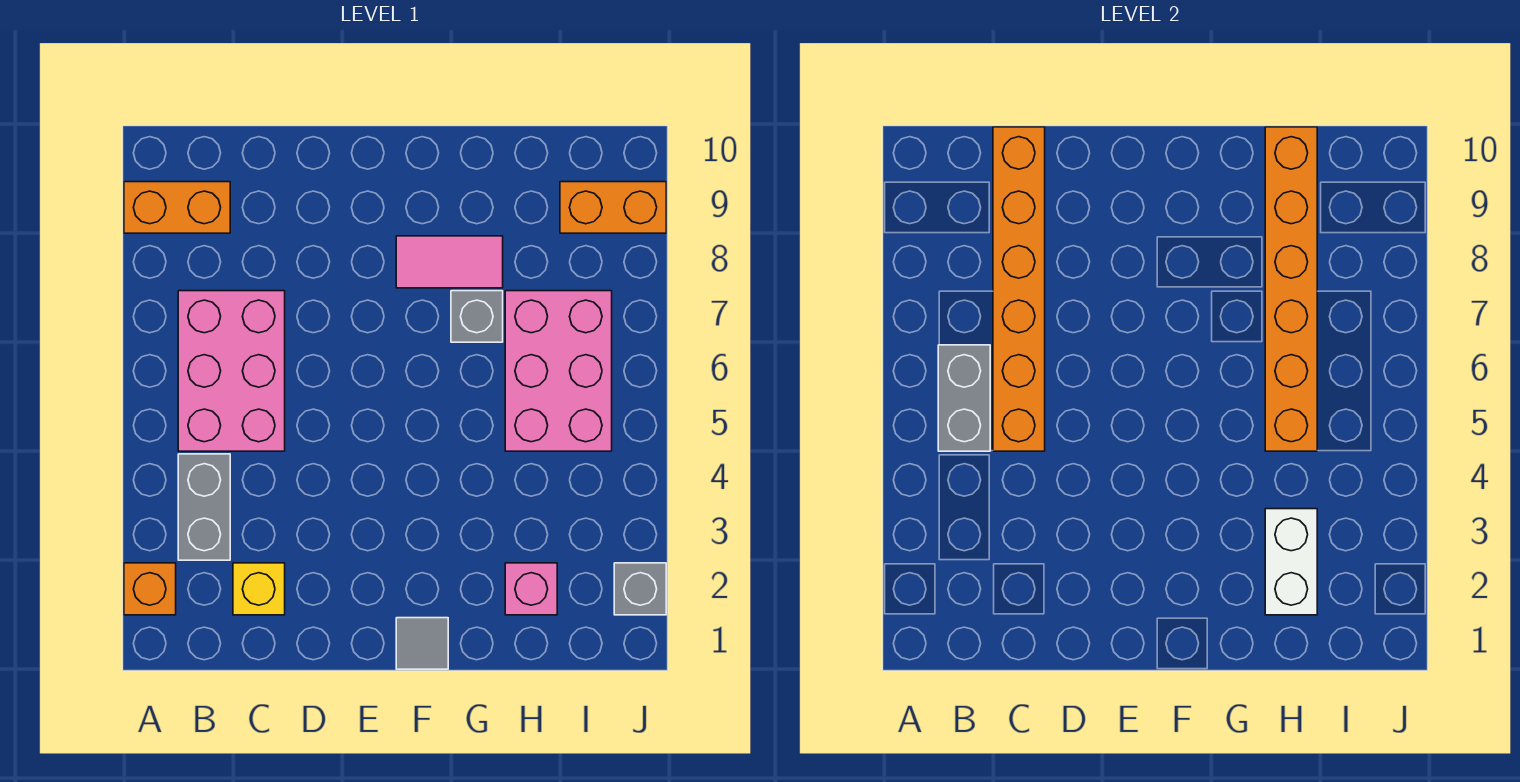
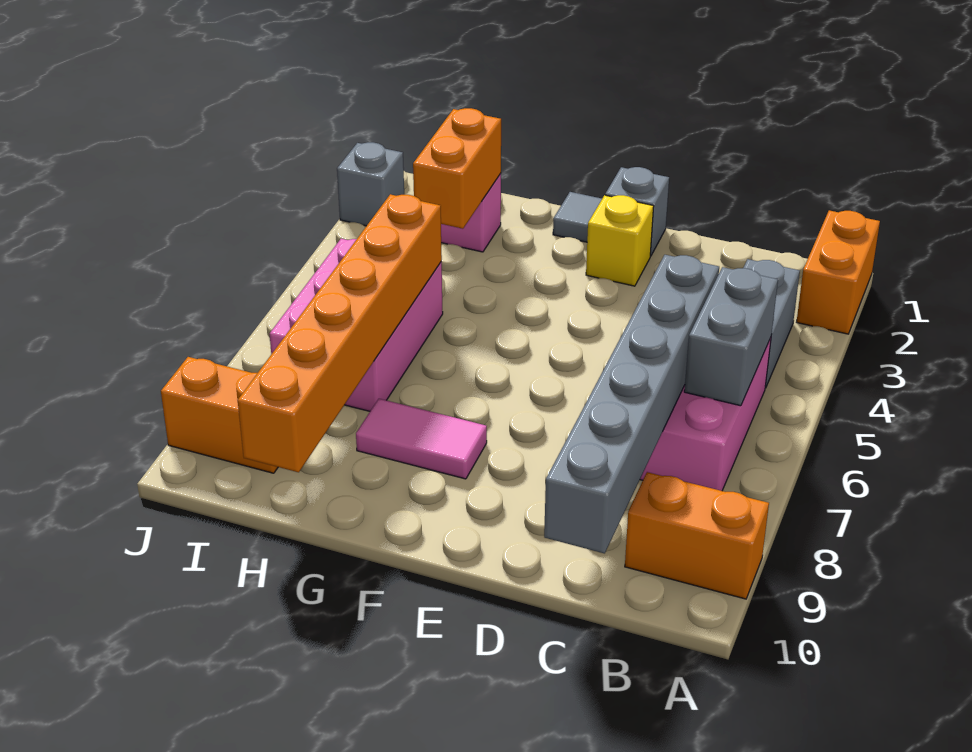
orange 1x1 brick [124,563,176,615] -> orange 1x2 brick [797,210,880,334]
yellow 1x1 brick [233,563,285,615] -> yellow 1x1 brick moved to [586,195,654,286]
orange 1x6 brick [993,127,1045,451] -> grey 1x6 brick [544,255,719,553]
grey 1x1 brick [451,291,503,342] -> grey 1x1 brick moved to [605,167,669,256]
white 1x2 brick [1265,509,1317,615] -> orange 1x2 brick [413,108,501,229]

